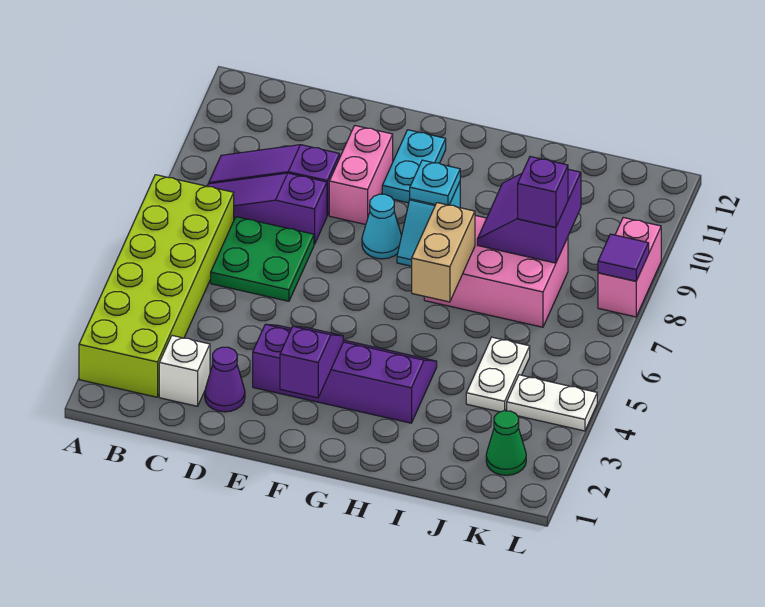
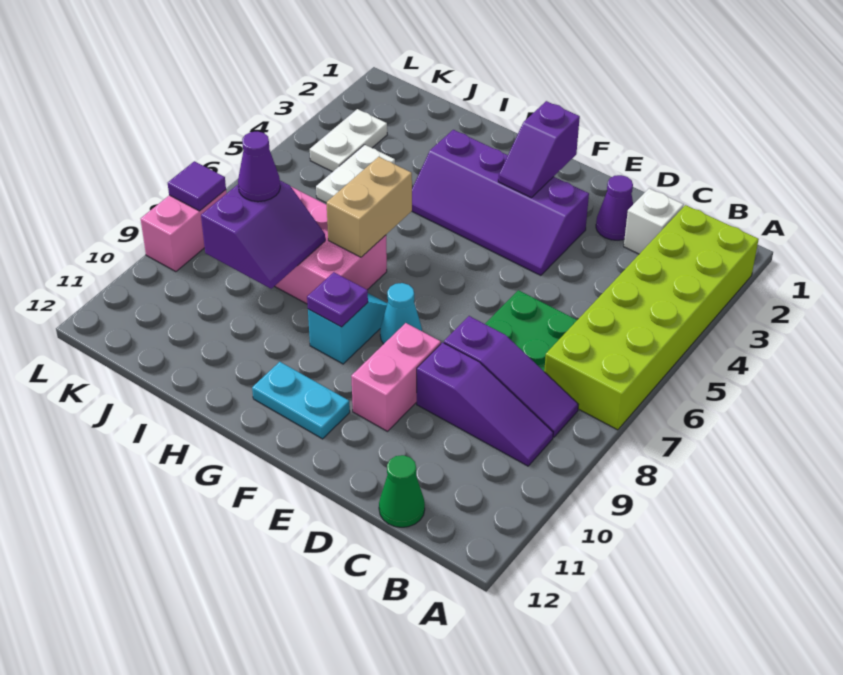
cyan 1x2 plate [382,130,446,203] -> cyan 1x2 plate turned to [252,362,350,439]
cyan 1x1 plate [410,160,460,205] -> purple 1x1 plate [307,272,368,327]
purple 1x1 brick [518,157,568,228] -> purple 1x1 cone [238,131,280,202]
green 1x1 cone [486,411,526,475] -> green 1x1 cone moved to [379,455,425,527]
white 1x2 plate [507,375,597,431] -> white 1x2 plate turned to [310,109,387,172]

